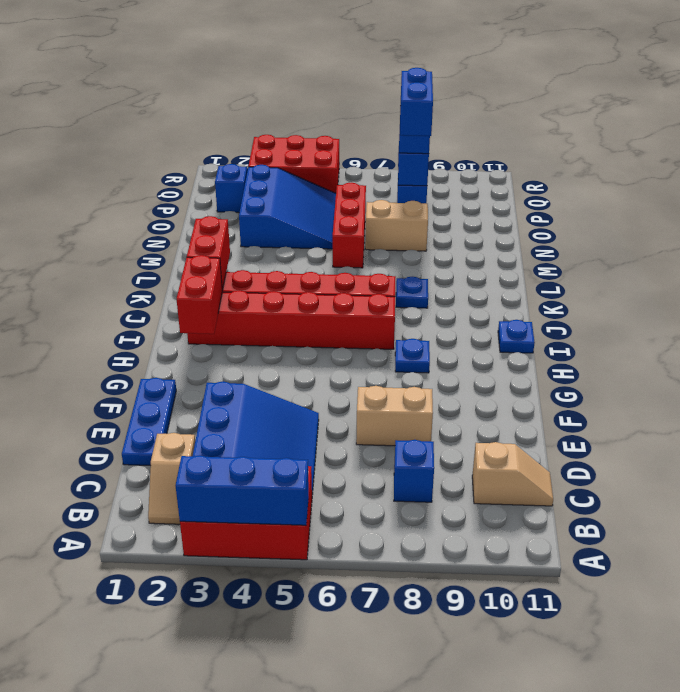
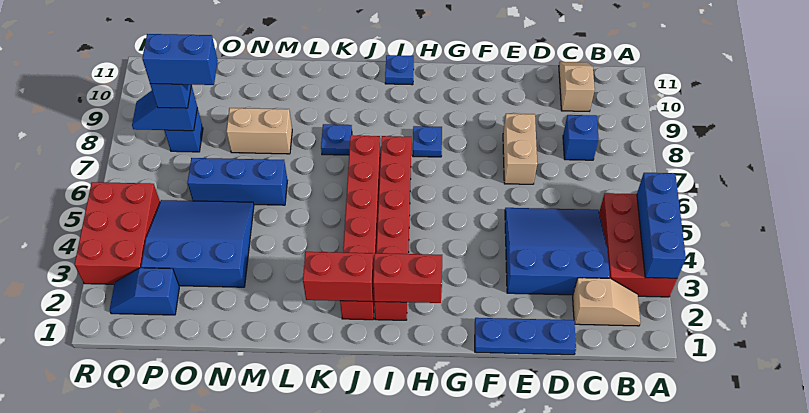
red 1x3 brick [333,183,366,268] -> blue 1x3 brick [187,158,287,205]
tan 1x2 brick [365,200,428,251] -> tan 1x2 brick turned to [226,108,292,154]

